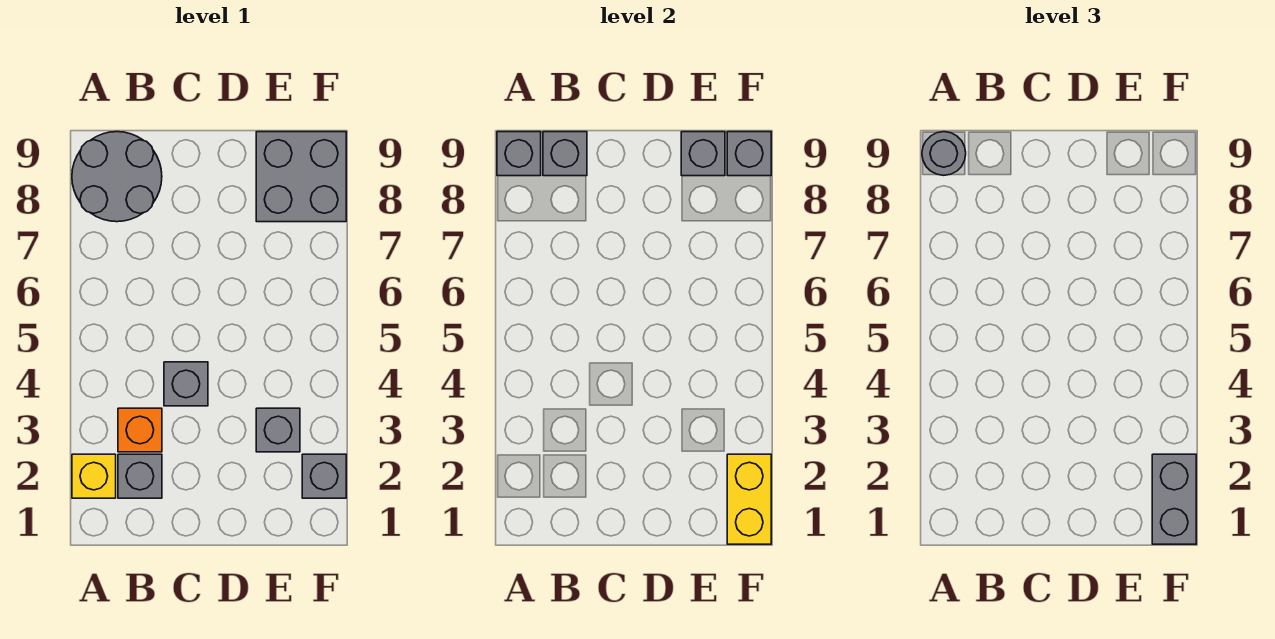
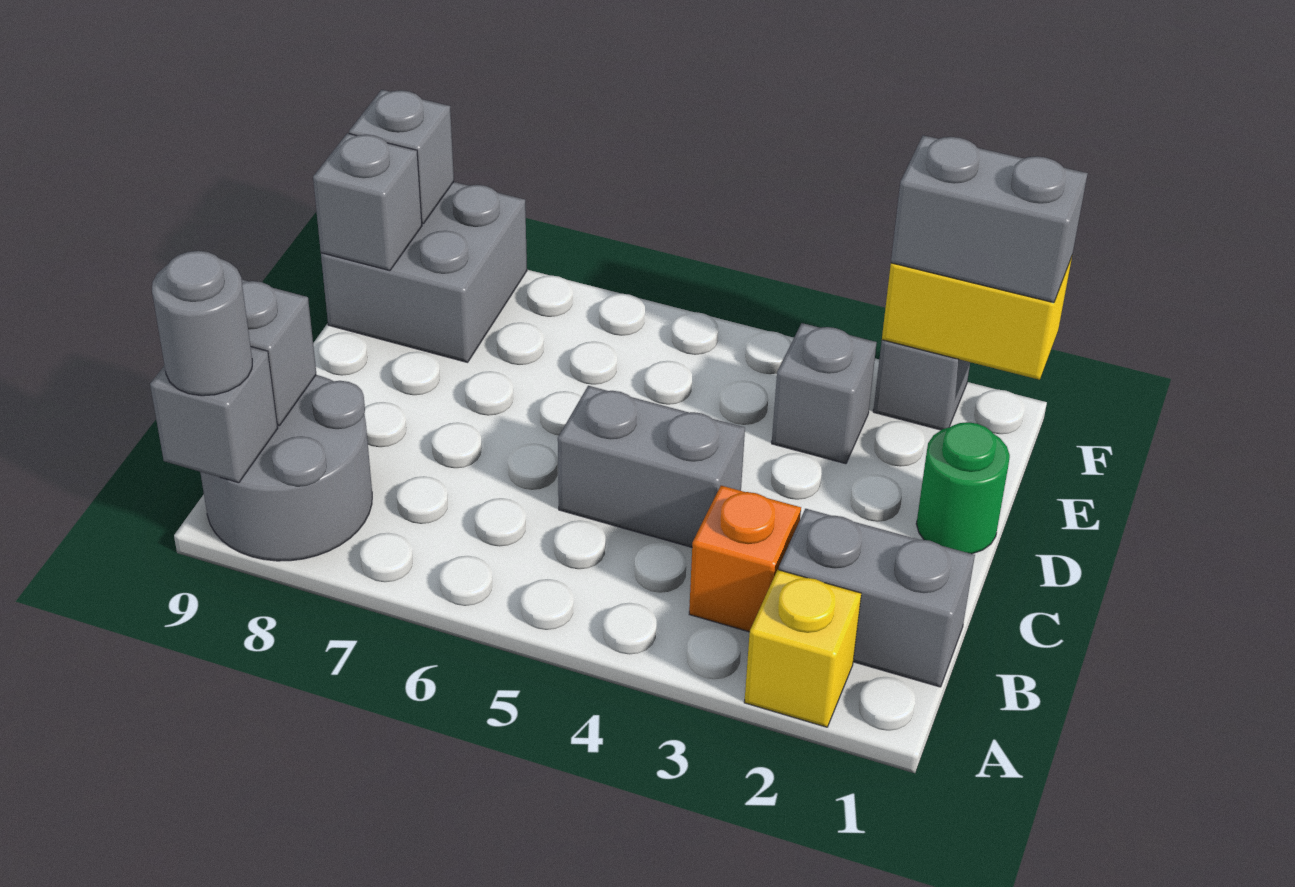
grey 1x1 brick [118,454,162,498] -> grey 1x2 brick [779,509,975,687]
grey 1x1 brick [164,362,208,406] -> grey 1x2 brick [558,386,745,547]
none -> green 1x1 round brick [916,422,1010,554]

